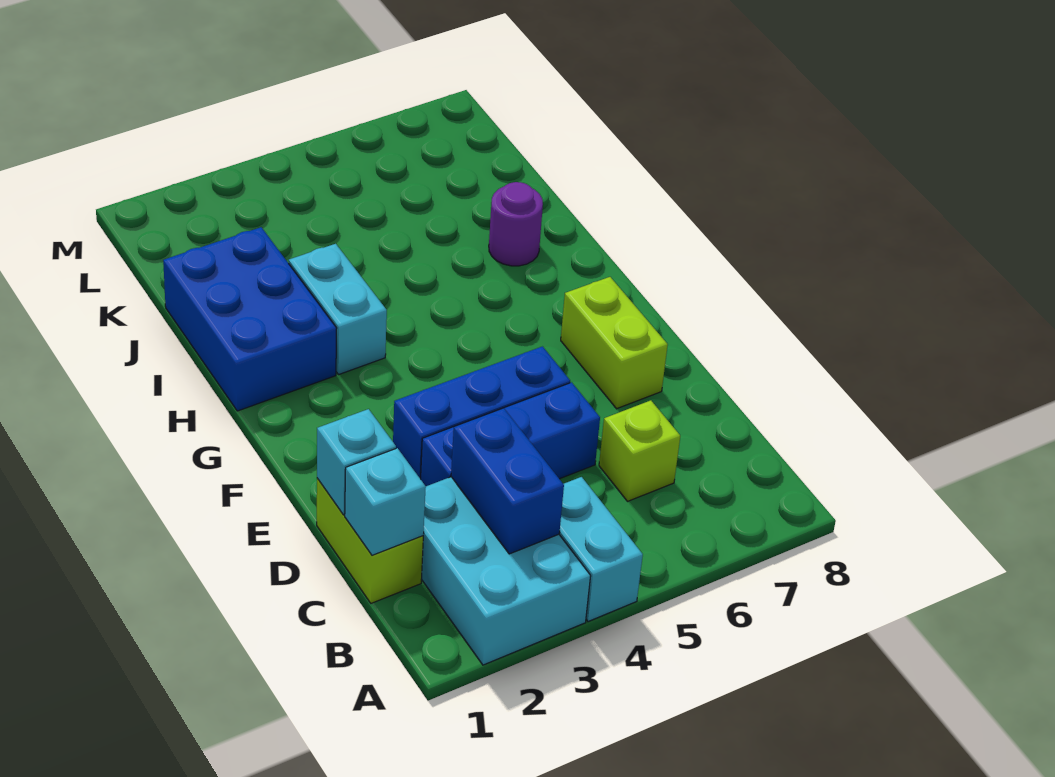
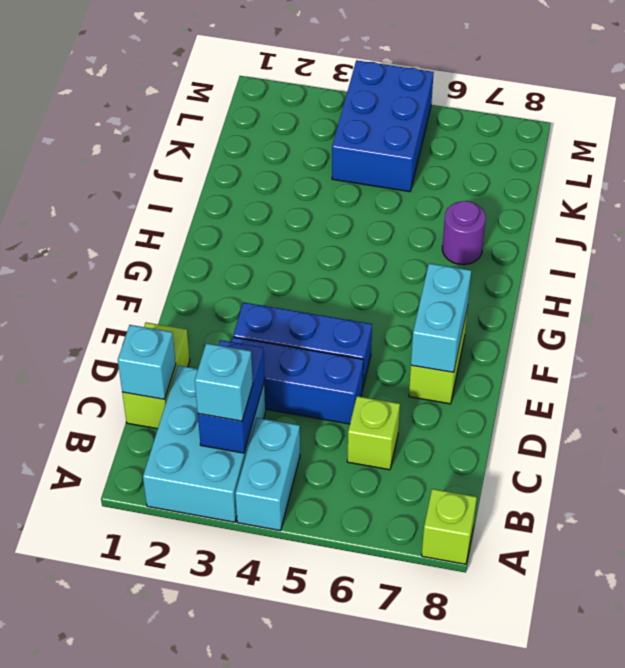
none -> lime 1x1 brick [422,489,477,564]
cyan 1x1 brick [317,409,396,515] -> cyan 1x1 brick moved to [195,343,253,421]
blue 2x3 brick [163,227,337,411] -> blue 2x3 brick moved to [332,60,434,192]
cyan 1x2 brick [289,244,387,375] -> cyan 1x2 brick moved to [411,263,471,372]

